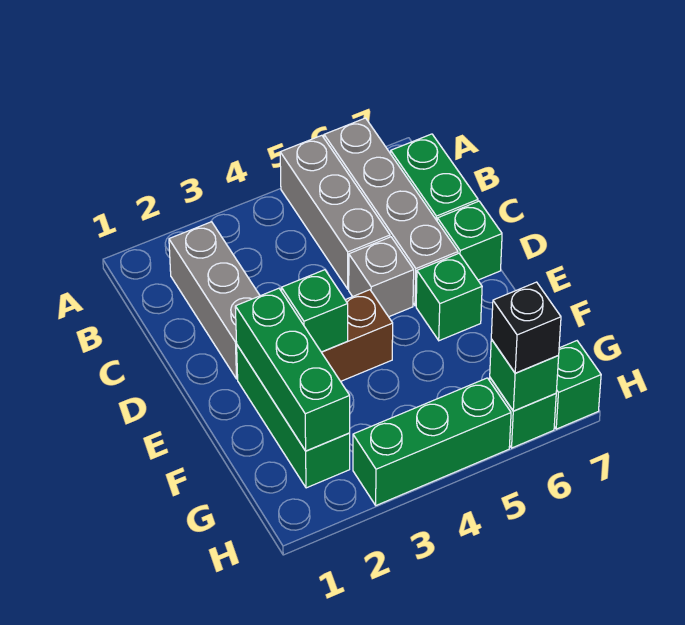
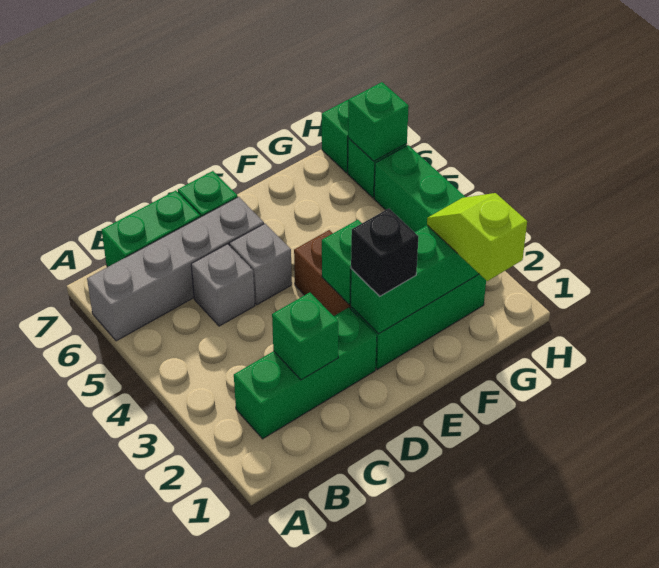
grey 1x3 brick [280,135,390,289] -> grey 1x1 brick [191,244,255,326]
grey 1x3 brick [169,222,260,379] -> green 1x3 brick [234,307,377,439]
green 1x1 brick [416,253,482,341] -> green 1x1 brick moved to [272,293,338,380]
none -> lime 1x2 slope [427,193,527,281]
black 1x1 brick [491,282,561,373] -> black 1x1 brick moved to [351,209,418,296]

